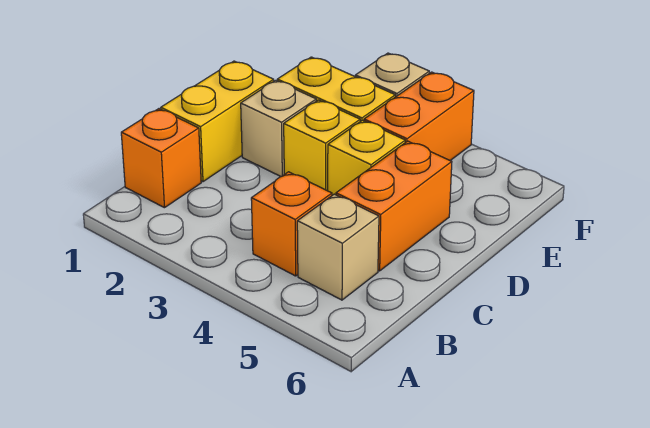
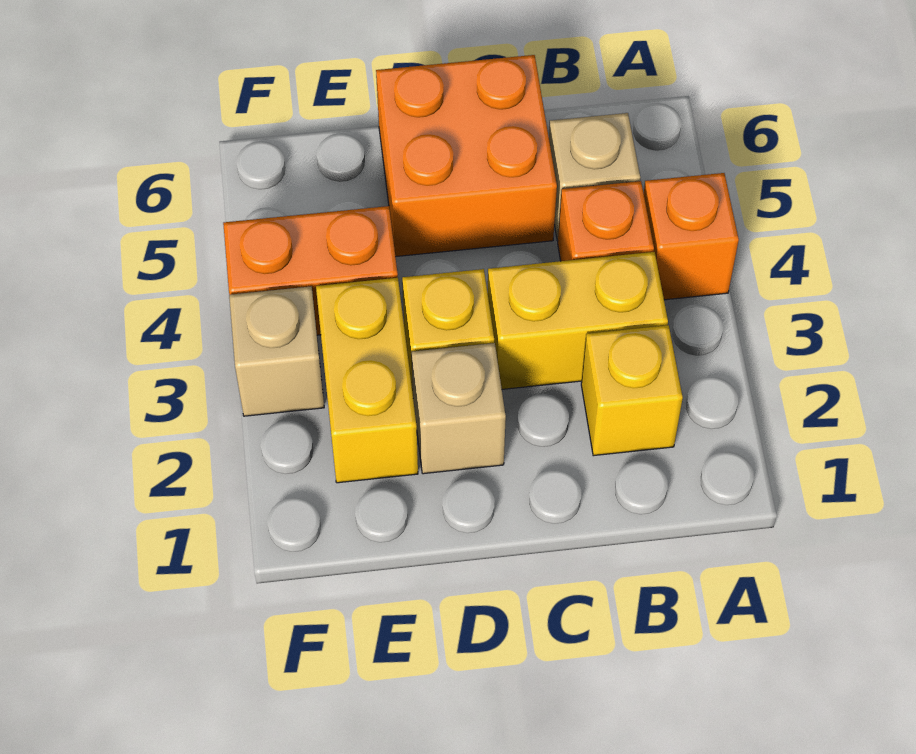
orange 1x1 brick [121,109,201,208] -> orange 1x1 brick moved to [644,173,739,300]
yellow 1x2 brick [161,61,274,182] -> yellow 1x2 brick moved to [488,252,668,389]
orange 1x2 brick [336,141,452,271] -> orange 2x2 brick [376,55,557,257]
yellow 1x1 brick [328,120,405,195] -> yellow 1x1 brick moved to [581,325,683,456]

